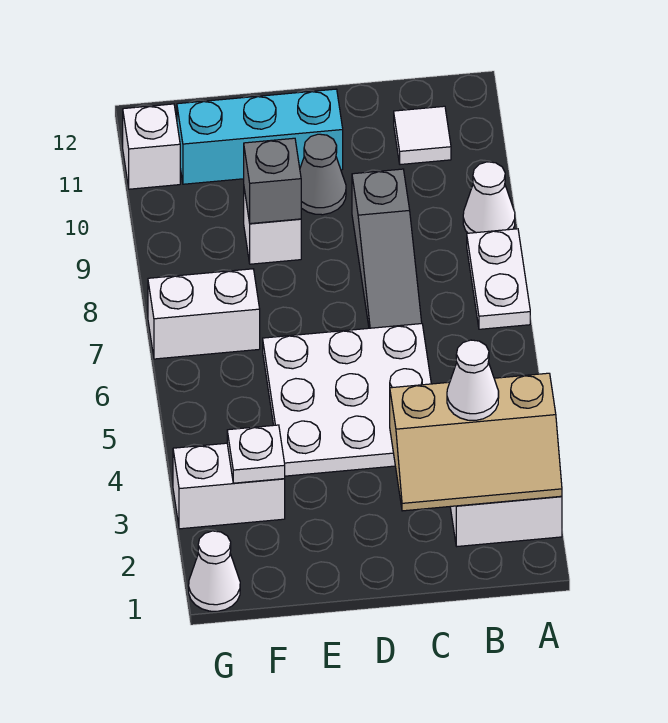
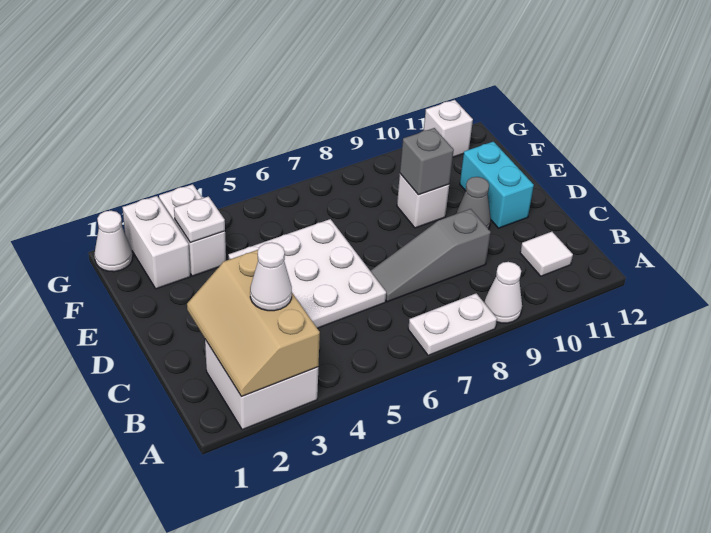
cyan 1x3 brick [177,89,343,184] -> cyan 1x2 brick [460,142,534,228]
white 1x2 brick [148,269,260,359] -> white 1x2 brick moved to [122,196,190,289]

